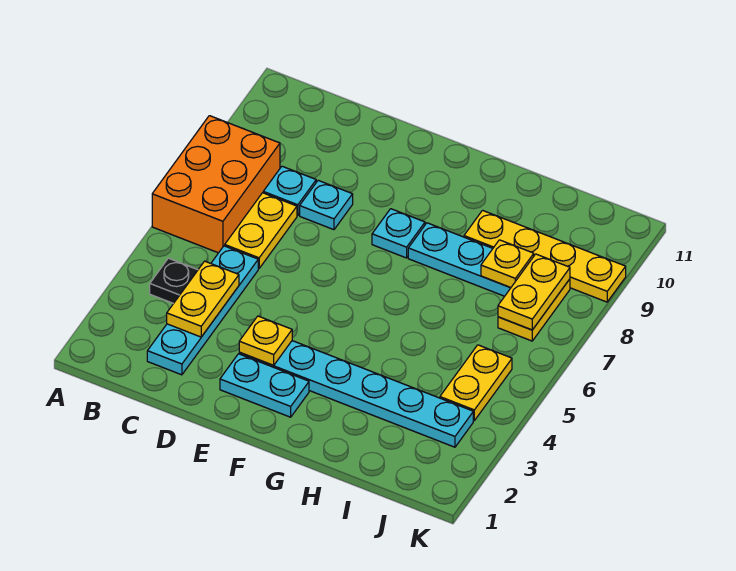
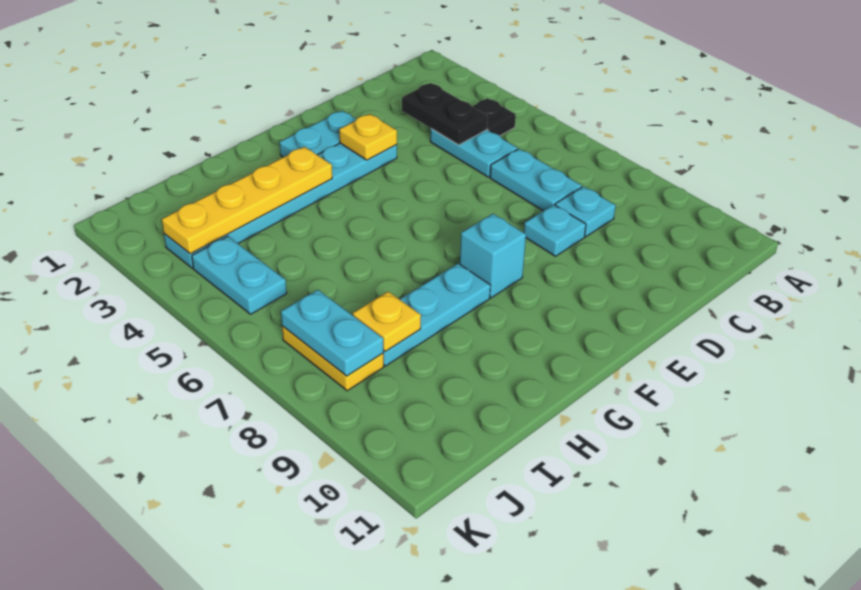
orange 2x3 brick [152,116,280,253] -> none
cyan 1x4 plate [147,246,258,375] -> cyan 1x2 plate [430,129,518,177]
yellow 1x2 plate [167,261,239,337] -> black 1x2 plate [402,83,488,145]
yellow 1x2 plate [225,193,297,269] -> cyan 1x2 plate [490,149,582,211]
cyan 1x1 plate [372,209,425,258] -> cyan 1x1 brick [460,214,526,298]
yellow 1x4 plate [464,210,626,302] -> yellow 1x4 plate moved to [162,147,332,254]
yellow 1x2 plate [440,345,512,421] -> cyan 1x2 plate [192,236,287,314]
yellow 1x2 plate [498,254,570,330] -> cyan 1x2 plate [281,290,383,376]

